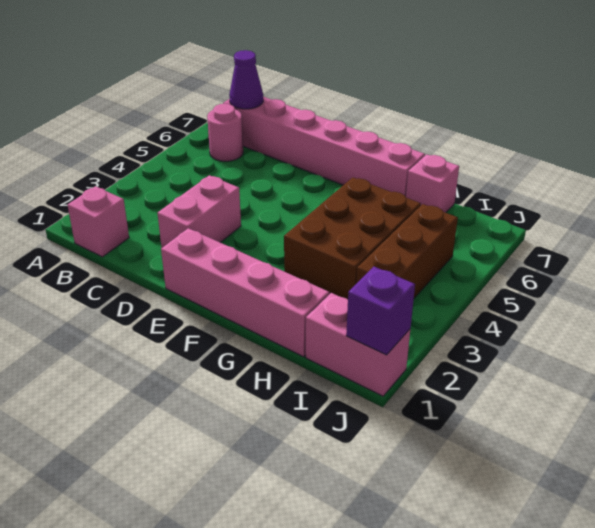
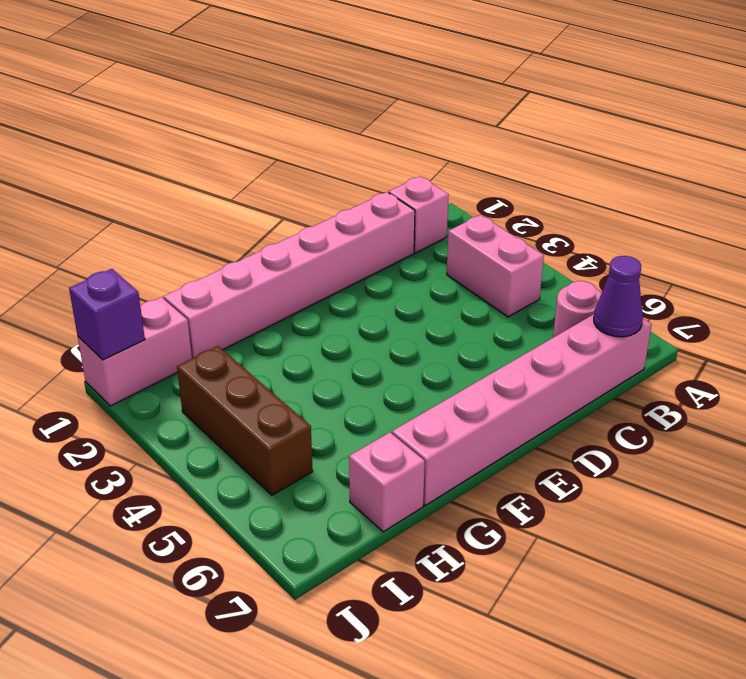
pink 1x2 brick [158,175,241,248] -> pink 1x2 brick moved to [447,215,544,317]
pink 1x4 brick [161,228,329,357] -> pink 1x6 brick [164,192,415,358]
brown 2x3 brick [284,177,421,299] -> none

